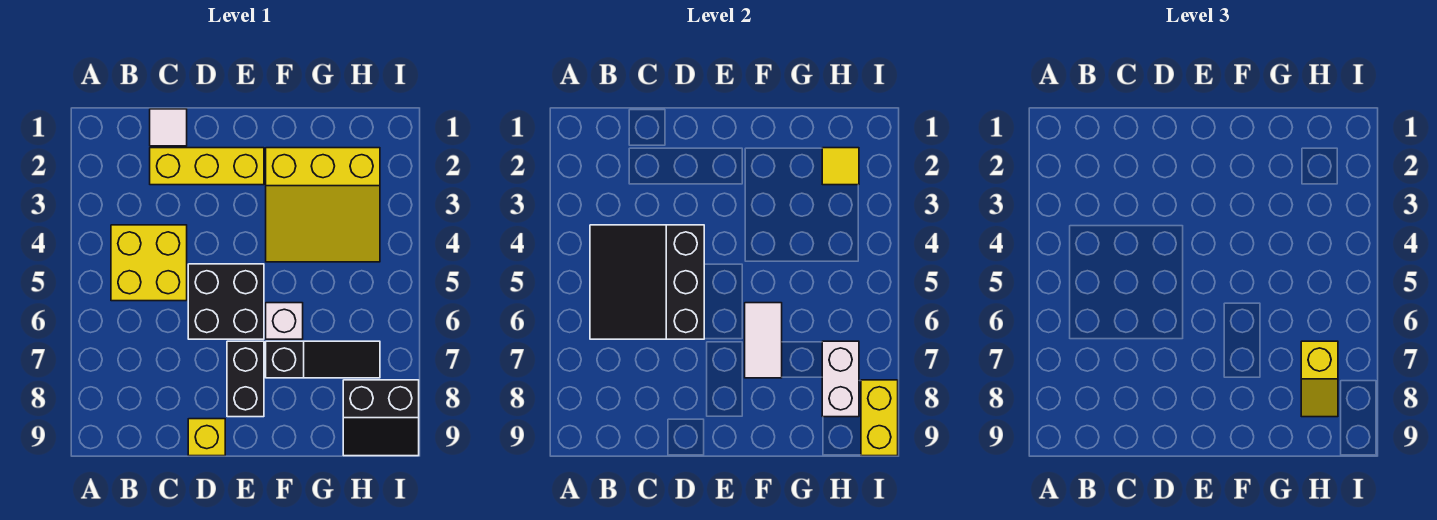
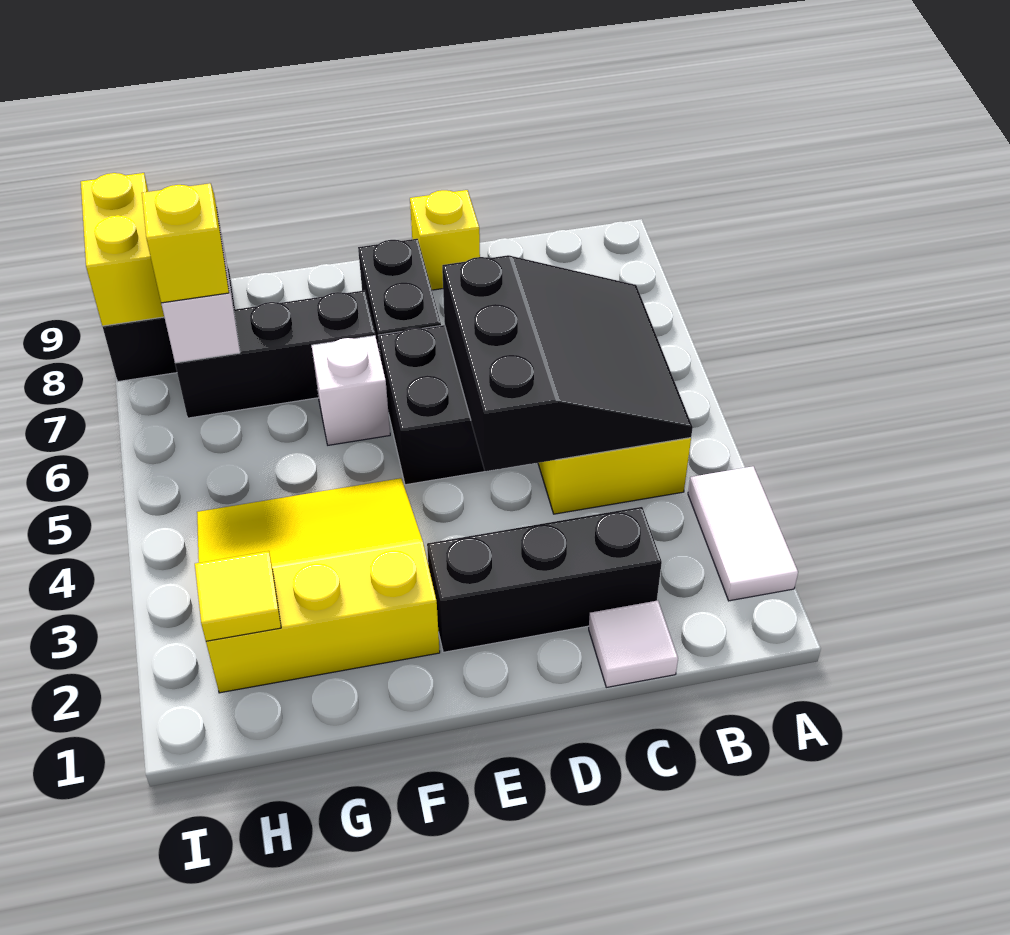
yellow 1x3 brick [150,148,264,185] -> black 1x3 brick [427,507,662,652]
white 1x2 tile [745,303,782,378] -> white 1x2 tile moved to [688,466,798,601]
black 1x3 slope [266,341,380,378] -> black 1x3 brick [175,290,375,418]

